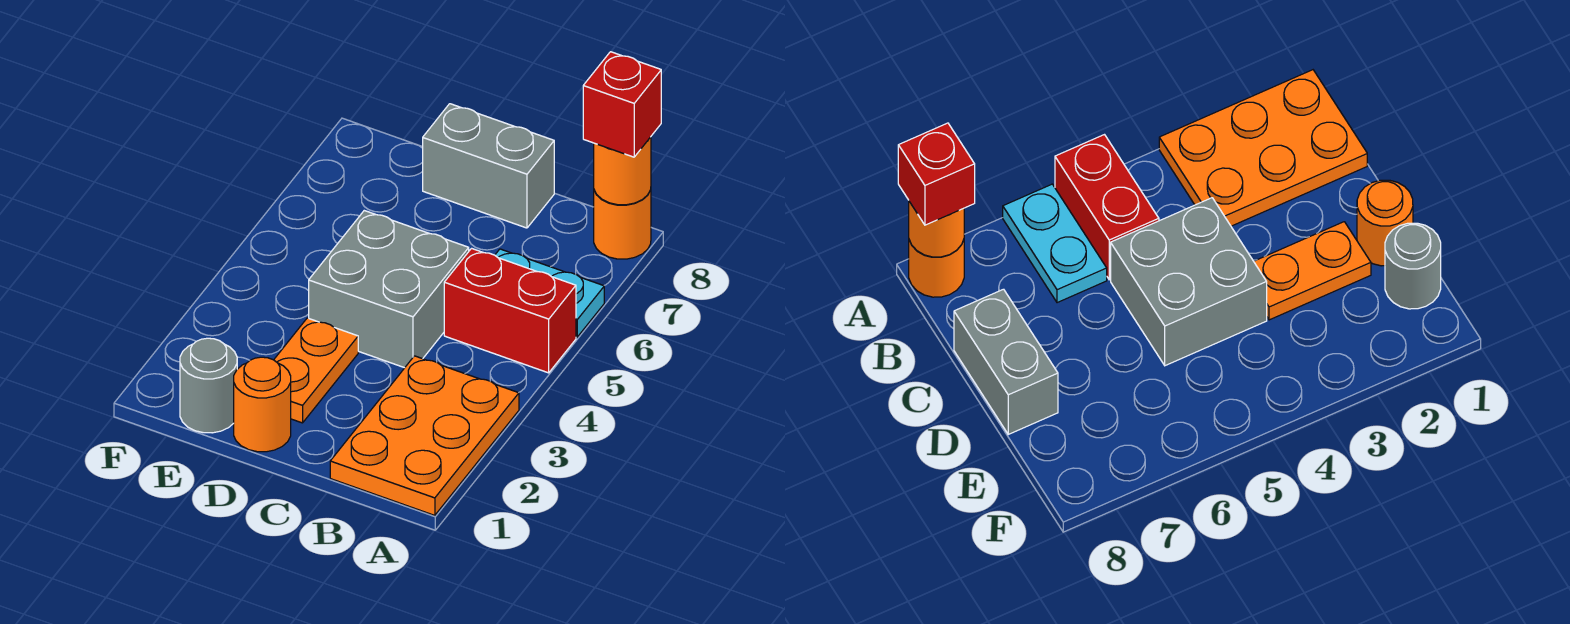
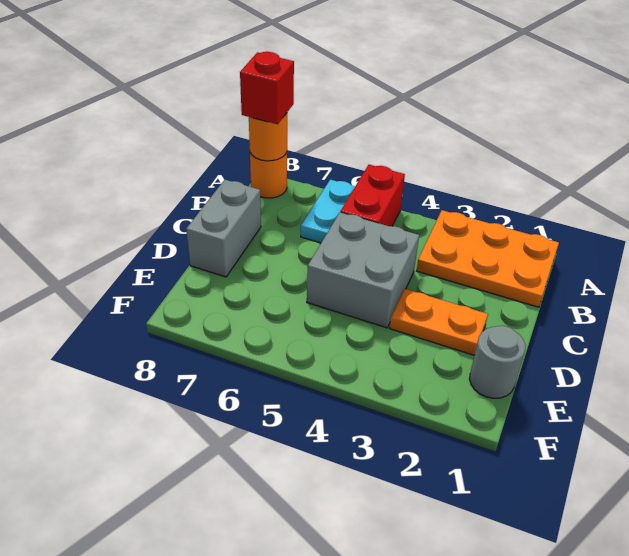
orange 1x1 round brick [234,357,291,452] -> none

